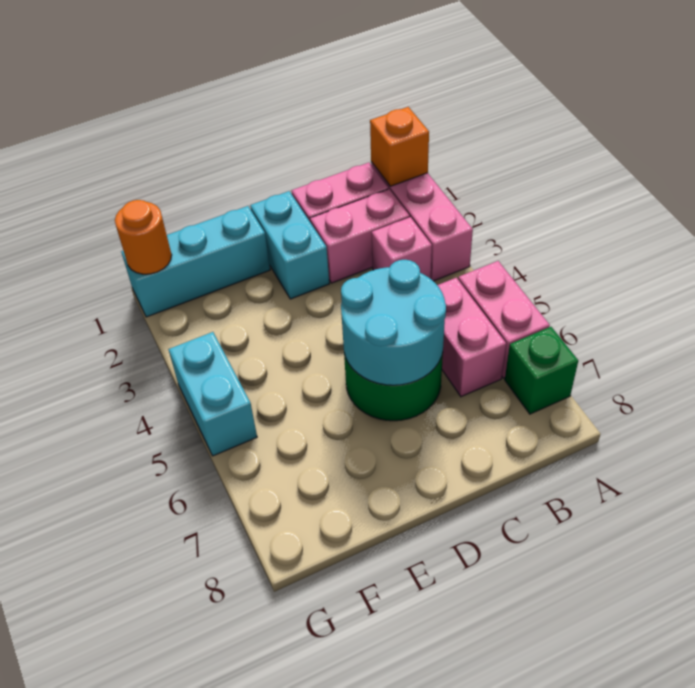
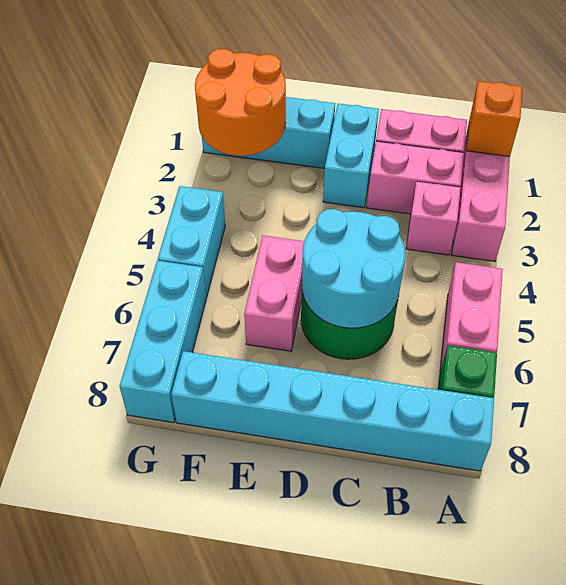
none -> cyan 1x6 brick [171,351,494,471]
pink 1x2 brick [437,278,506,397] -> pink 1x2 brick moved to [244,236,304,351]
orange 1x1 round brick [115,200,172,274] -> orange 2x2 round brick [195,49,286,156]
none -> cyan 1x3 brick [120,261,206,423]

